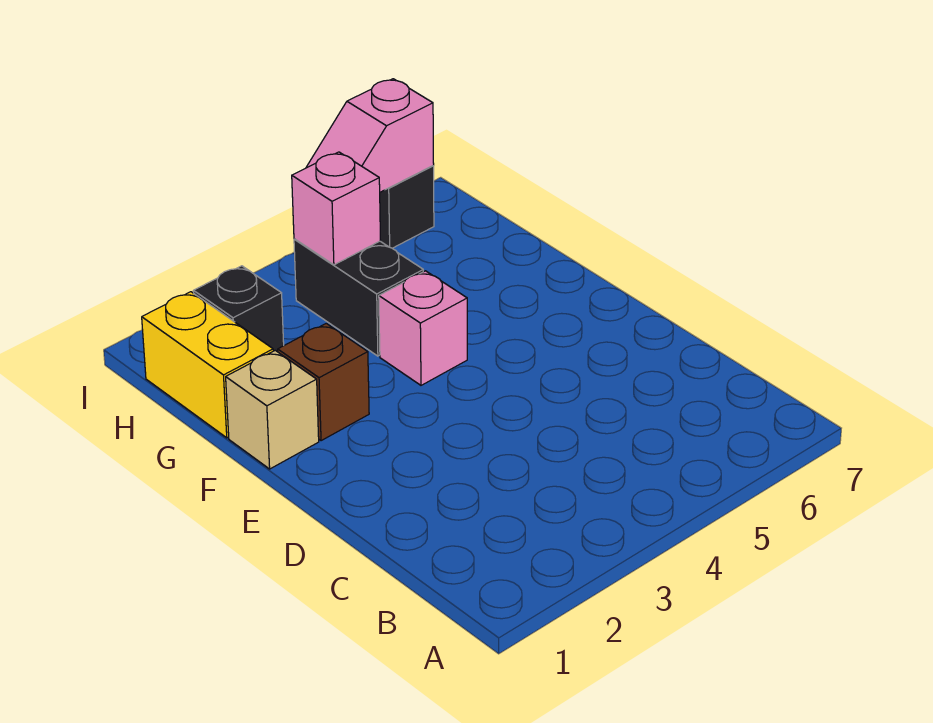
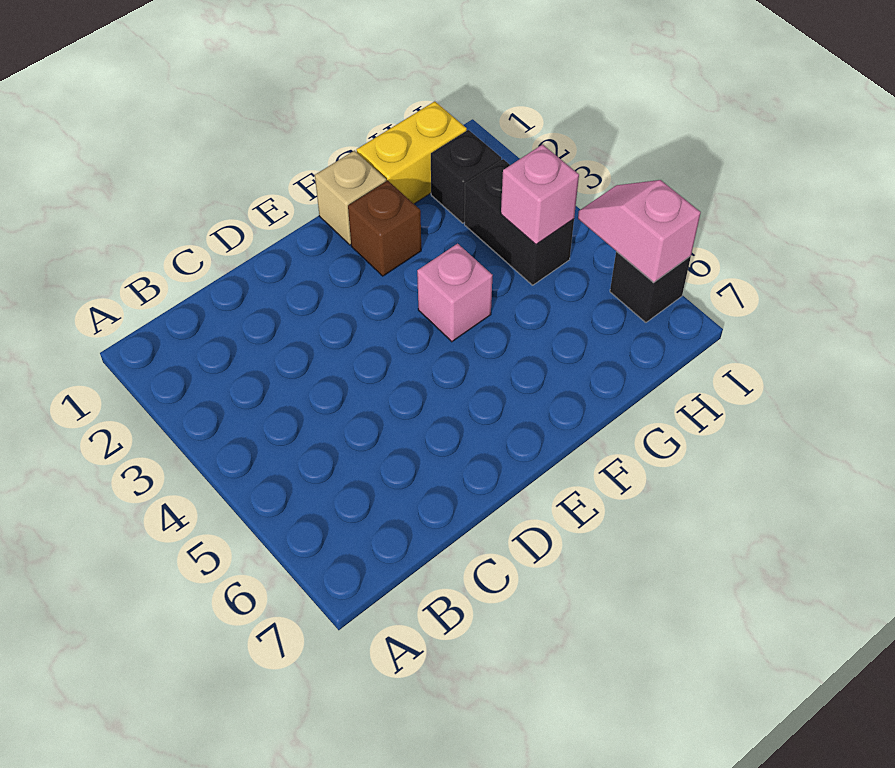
black 1x2 brick [294,239,423,356] -> black 1x2 brick turned to [465,159,574,285]

